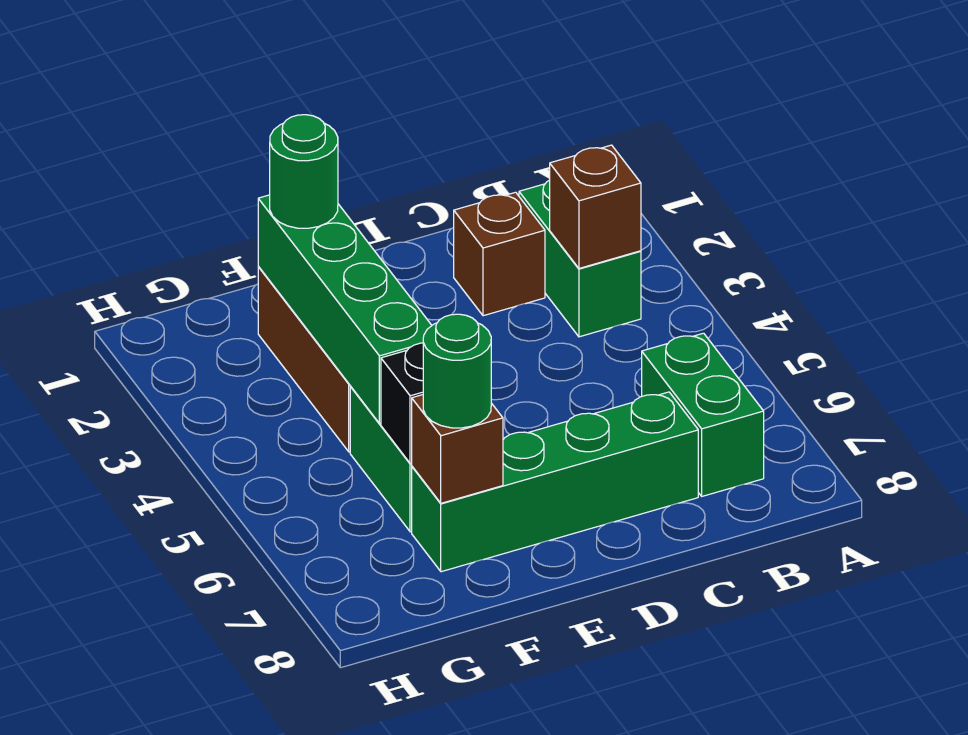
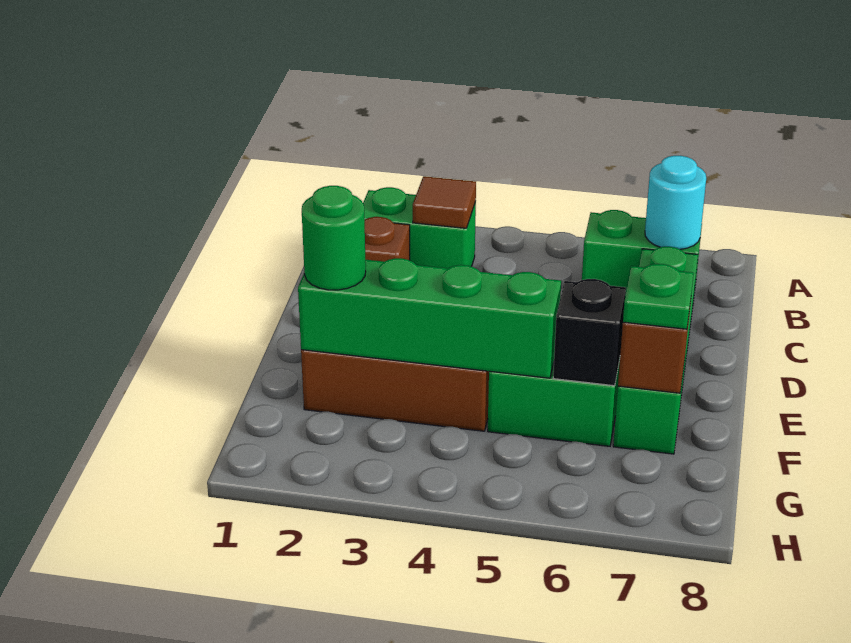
brown 1x1 brick [550,145,641,268] -> brown 1x1 tile [413,176,476,228]
none -> cyan 1x1 round brick [645,156,706,249]
green 1x1 round brick [423,314,491,428] -> green 1x1 plate [623,264,694,329]

